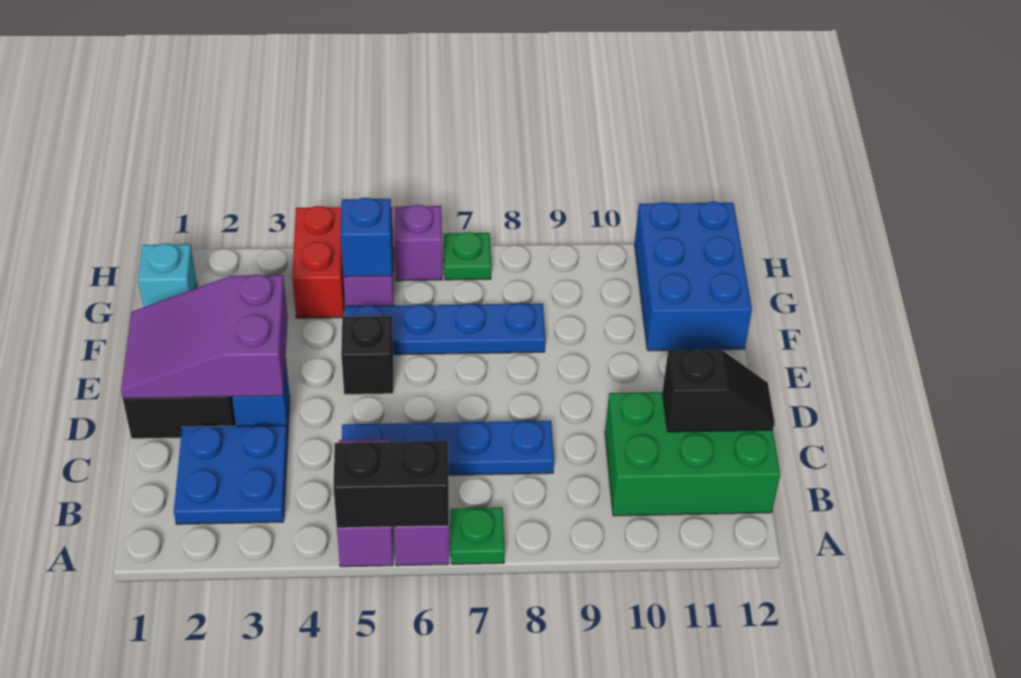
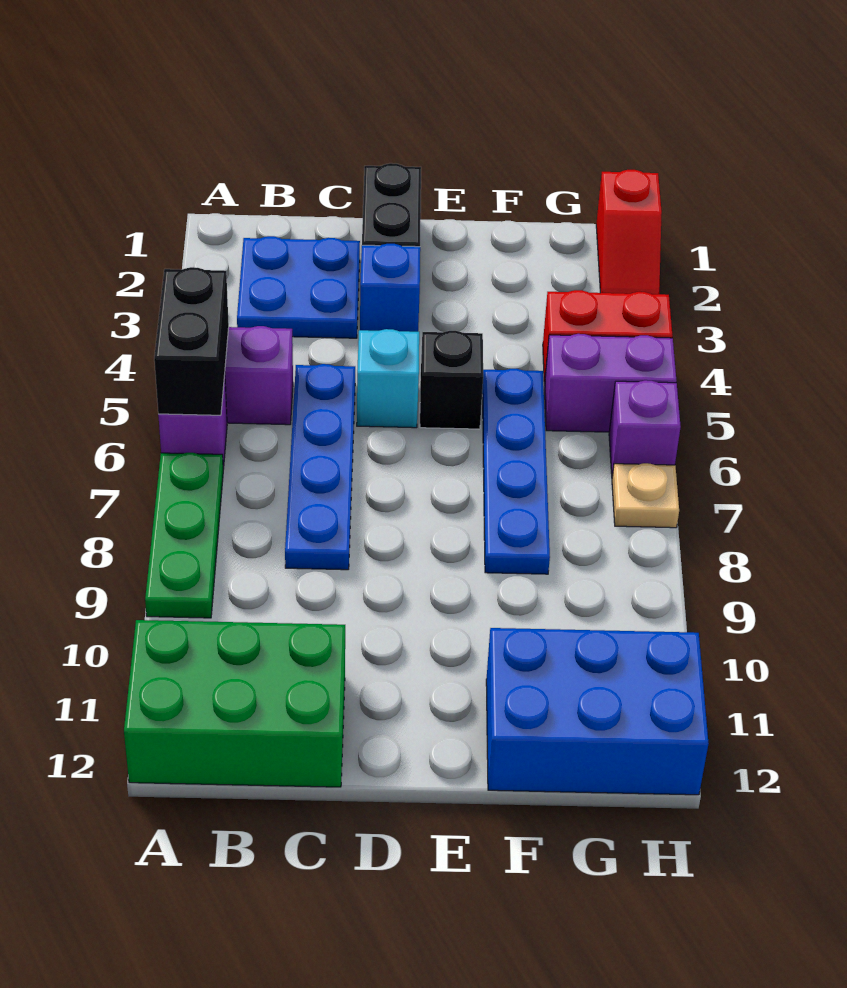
green 1x1 plate [450,508,505,564] -> green 1x3 plate [145,453,223,618]
green 2x3 brick [605,392,780,516] -> green 2x3 brick turned to [124,620,345,787]
black 1x2 slope [663,350,775,432] -> none
purple 2x3 slope [121,275,288,399] -> none
cyan 1x1 brick [138,244,197,307] -> cyan 1x1 brick moved to [357,329,419,428]
blue 1x1 brick [341,198,392,277] -> none
none -> red 1x2 slope [596,170,662,294]
green 1x1 plate [444,232,491,280] -> tan 1x1 plate [612,463,679,528]

